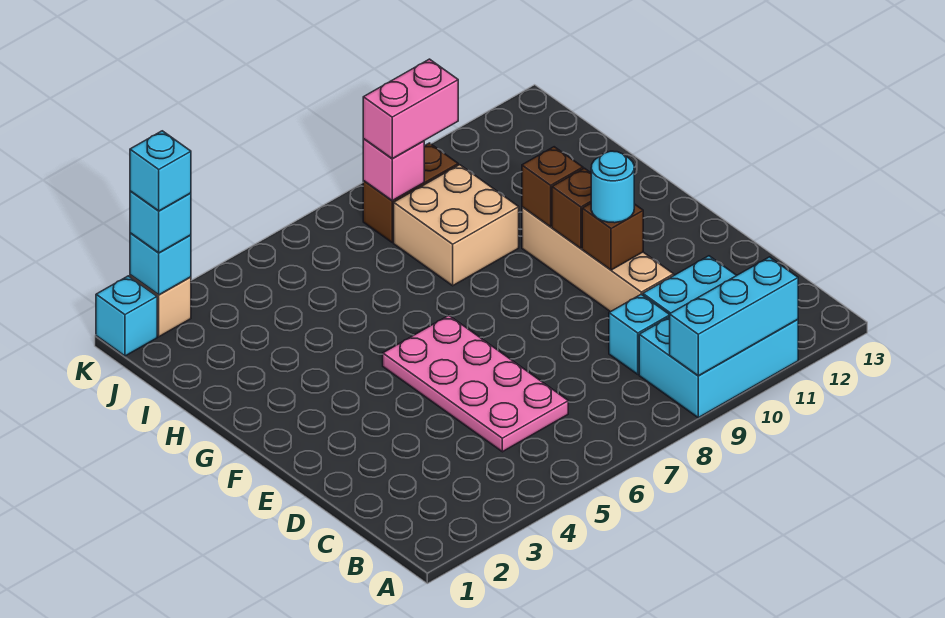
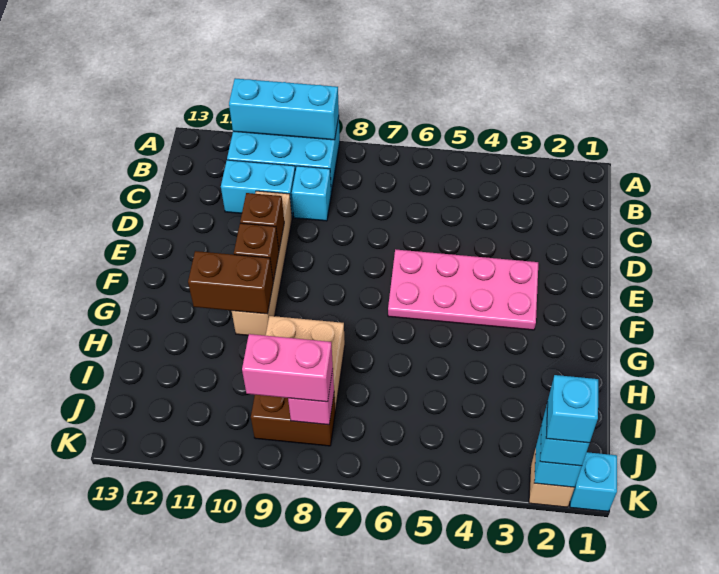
pink 2x4 plate [383,316,568,452] -> pink 2x4 plate turned to [388,249,538,330]
cyan 1x1 round brick [591,151,634,223] -> none
brown 1x1 brick [522,147,583,227] -> brown 1x2 brick [188,251,273,314]

